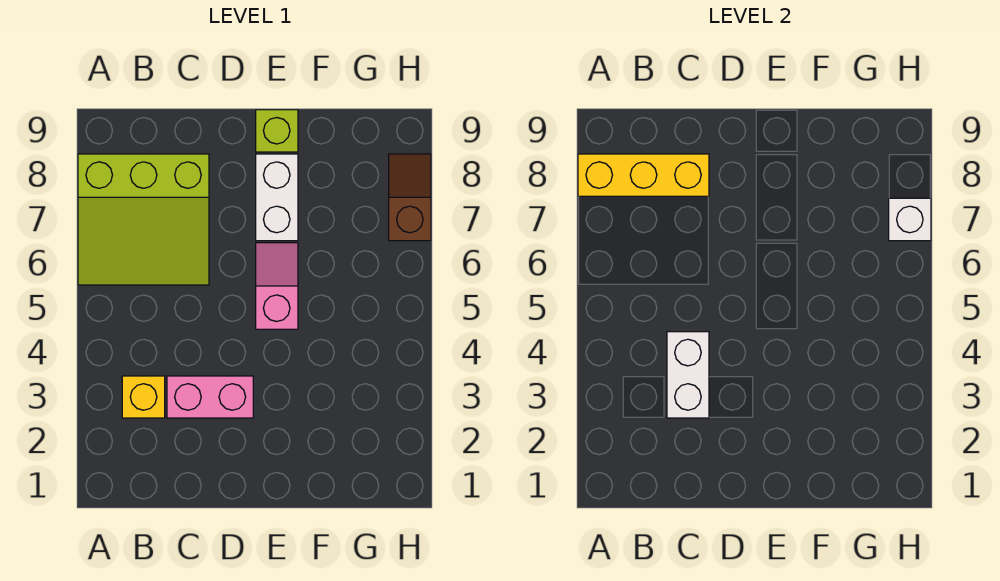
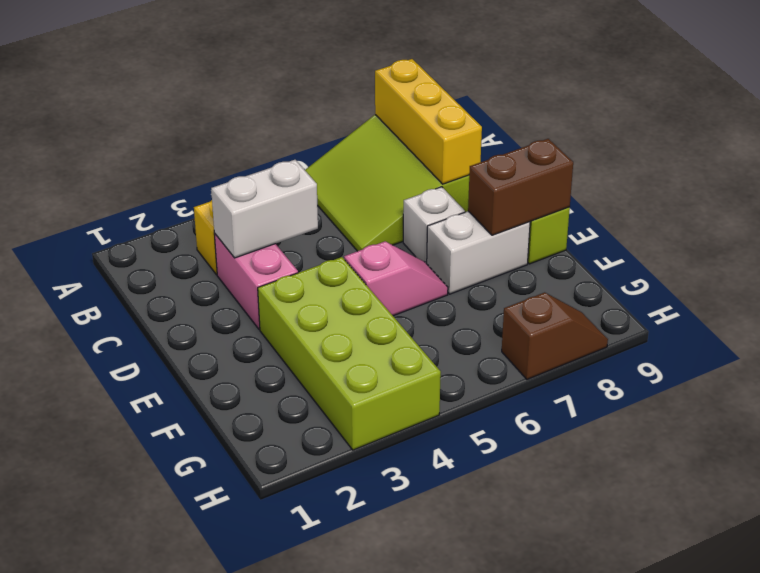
none -> lime 2x4 brick [258,257,441,450]
none -> brown 1x2 brick [468,139,573,235]
white 1x1 brick [889,198,931,241] -> white 1x1 brick moved to [403,187,465,264]

